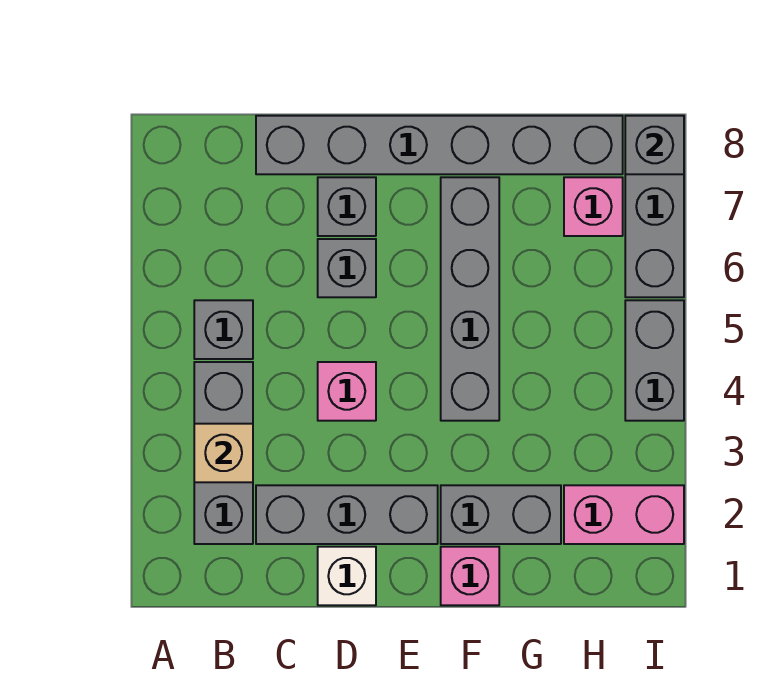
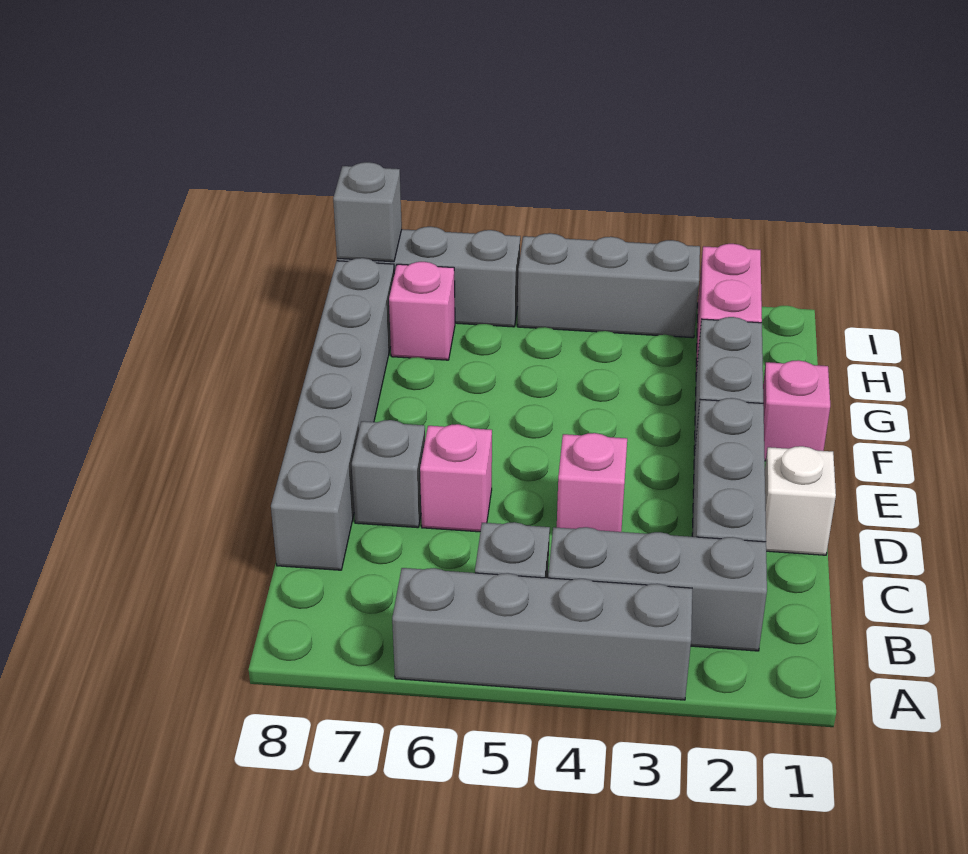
tan 1x1 brick [194,424,253,482] -> none
grey 1x1 brick [318,239,376,297] -> pink 1x1 brick [420,424,492,532]
grey 1x4 brick [441,177,499,421] -> grey 1x4 brick moved to [392,568,692,700]
grey 1x2 brick [625,300,684,421] -> grey 1x3 brick [517,233,700,338]

